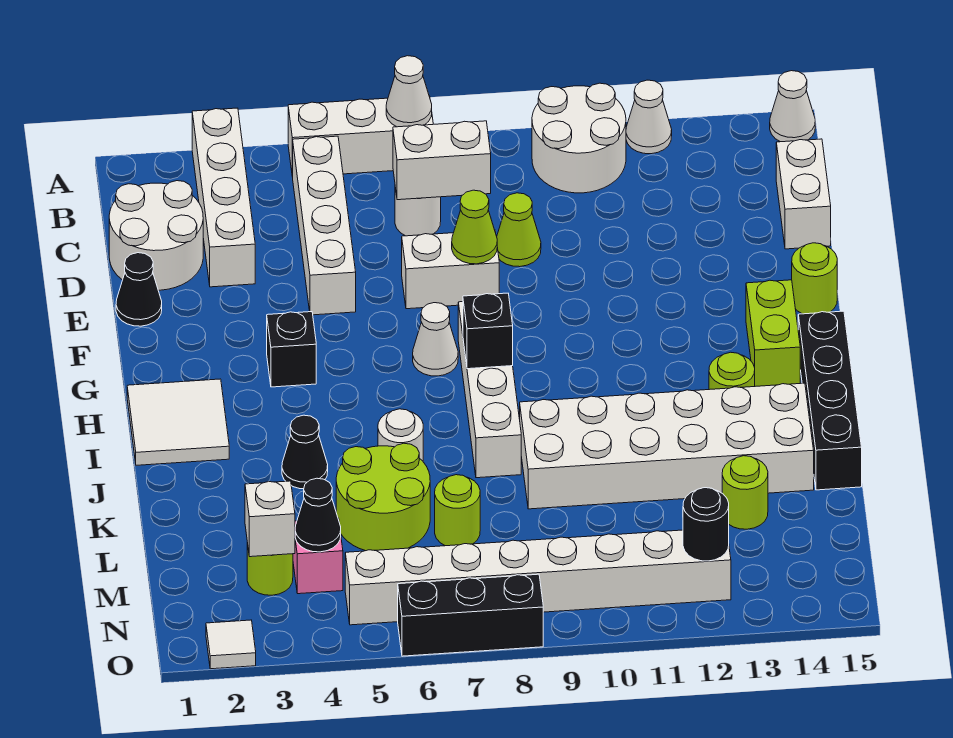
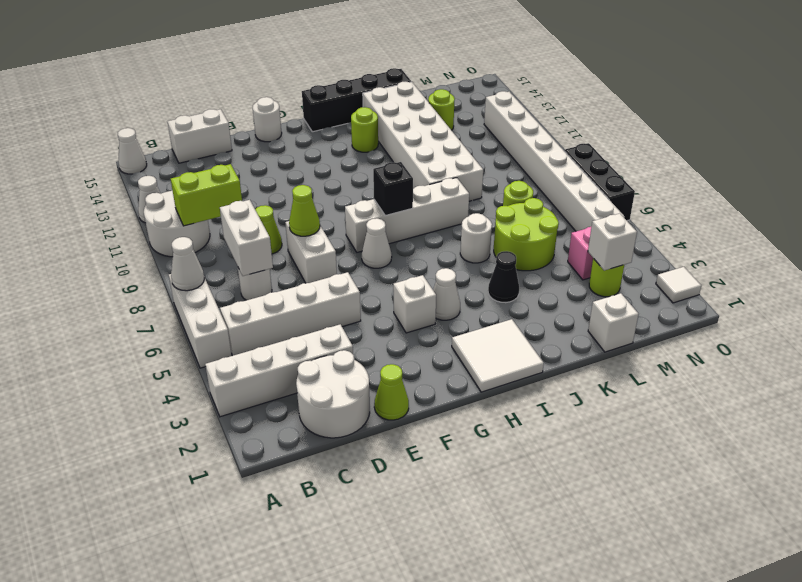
black 1x1 cone [116,253,162,326] -> lime 1x1 cone [374,364,409,420]
lime 1x1 round brick [792,243,837,314] -> white 1x1 round brick [253,97,282,142]
black 1x1 brick [267,312,316,387] -> white 1x1 brick [393,275,436,333]
lime 1x2 brick [746,280,800,386] -> lime 1x2 brick moved to [171,164,242,226]
none -> white 1x1 cone [433,268,460,320]
none -> white 1x1 brick [588,293,639,352]
black 1x1 cone [295,478,341,552] -> none
black 1x1 round brick [683,488,729,561] -> none

